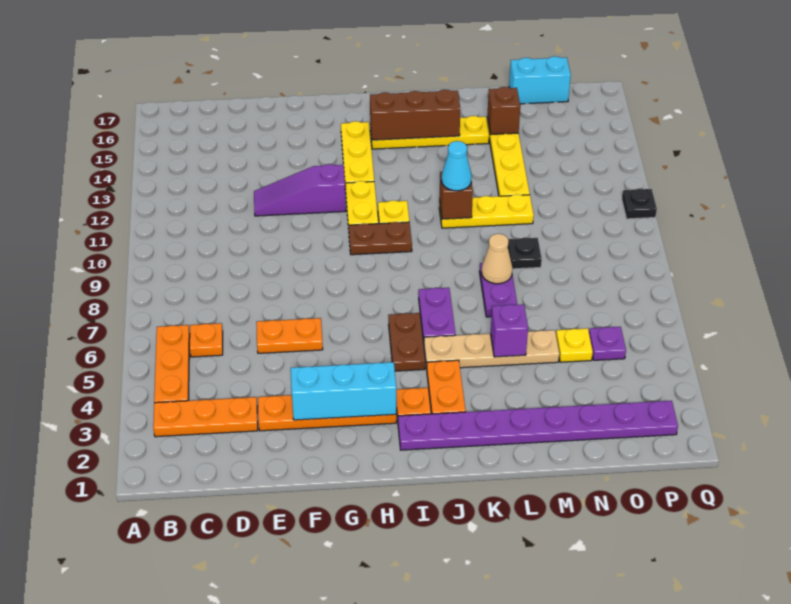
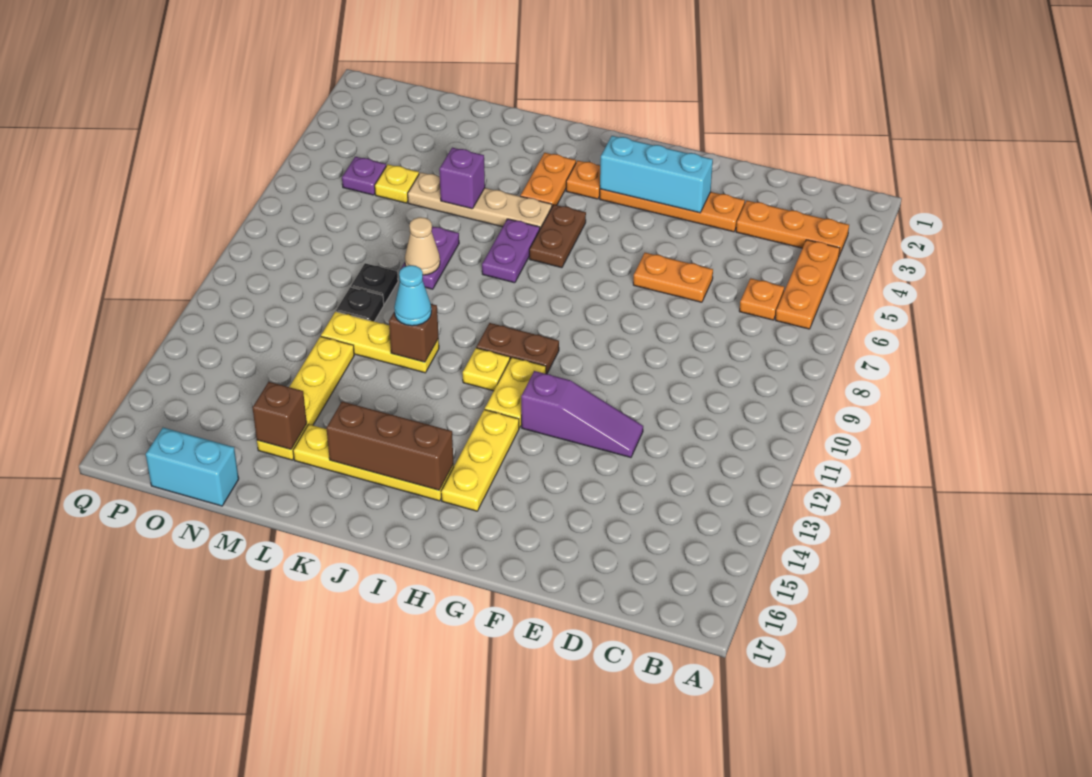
purple 1x8 plate [398,401,678,450] -> none
black 1x1 plate [622,188,657,219] -> black 1x1 plate moved to [336,287,384,322]

